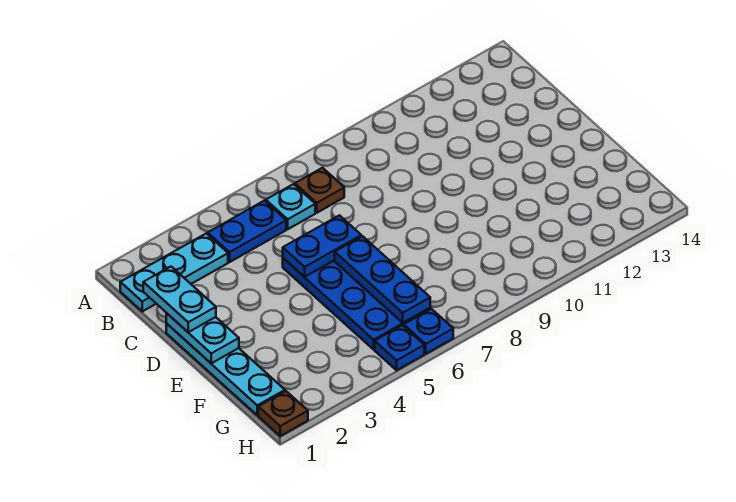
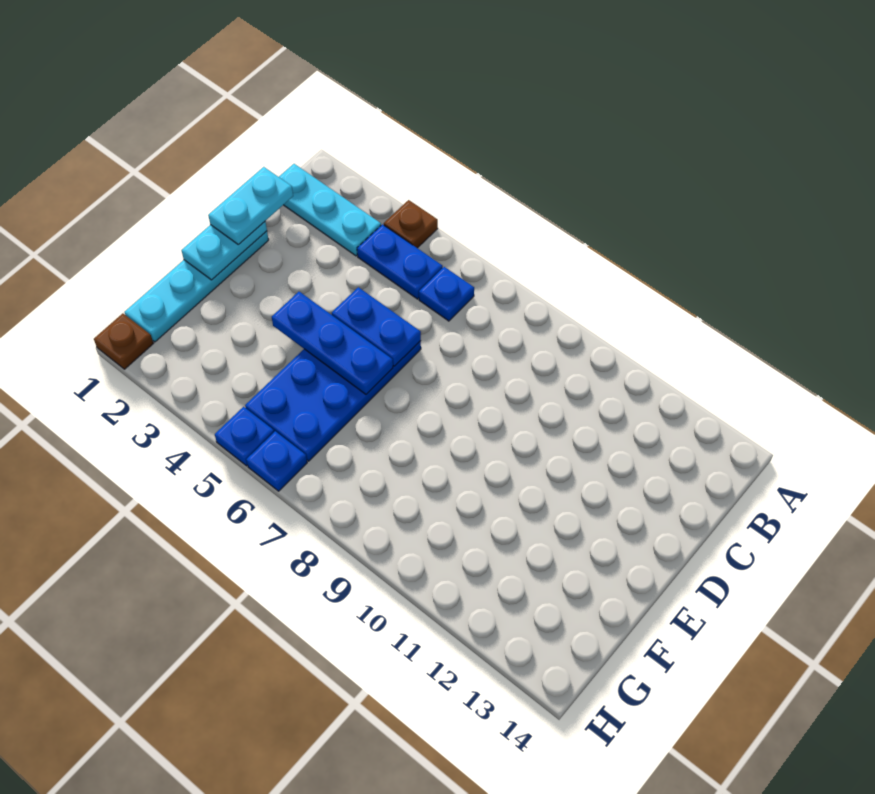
cyan 1x1 plate [266,184,315,229] -> blue 1x1 plate [419,267,474,321]
brown 1x1 plate [295,168,344,213] -> brown 1x1 plate moved to [384,200,438,248]
blue 1x3 plate [335,236,430,323] -> blue 1x3 plate turned to [272,292,393,394]

